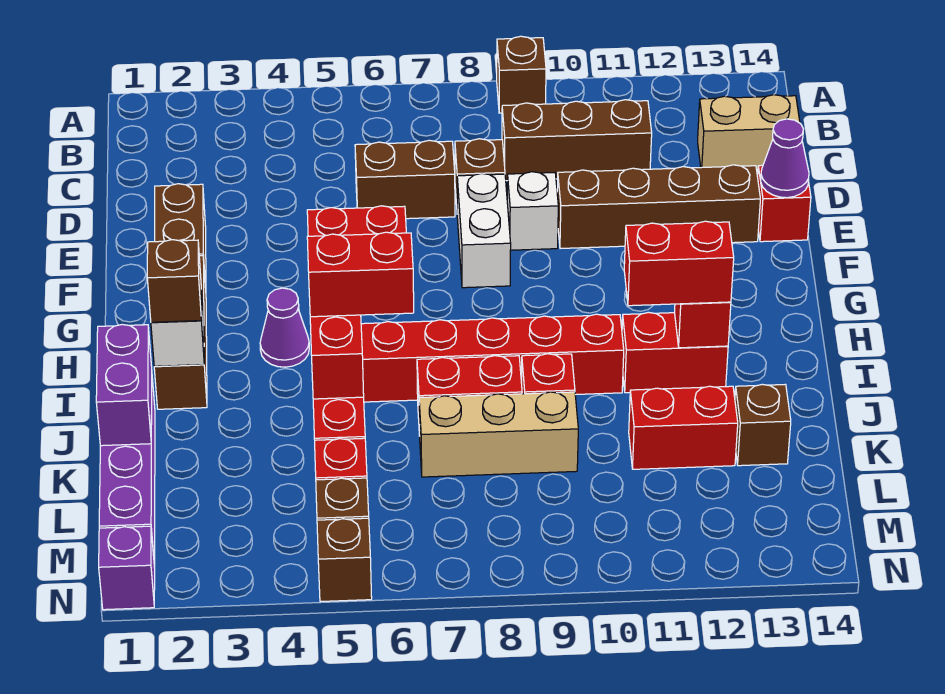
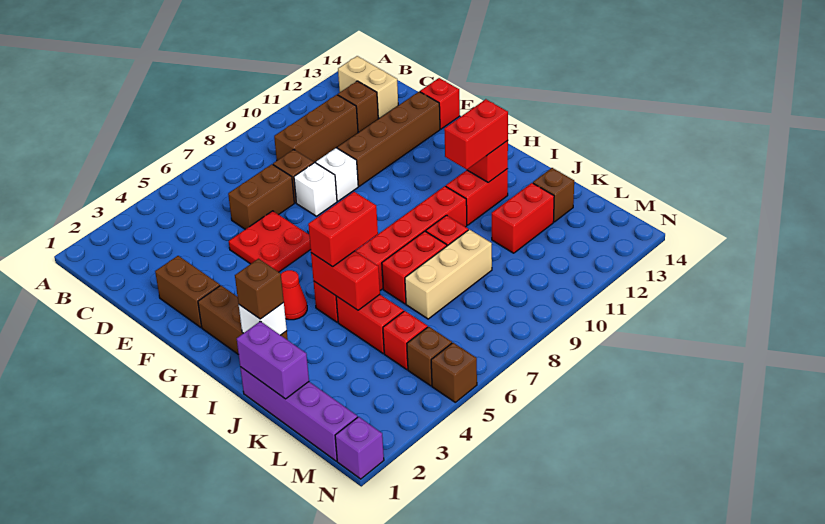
brown 1x1 brick [497,36,546,113] -> brown 1x1 brick moved to [338,81,378,132]
tan 1x2 brick [698,95,800,172] -> tan 1x2 brick turned to [338,56,398,118]
white 1x2 brick [457,173,511,288] -> white 1x1 brick [294,163,337,216]
purple 1x1 cone [761,119,809,198] -> none
purple 1x1 cone [260,288,309,367] -> red 1x1 cone [281,270,307,320]

